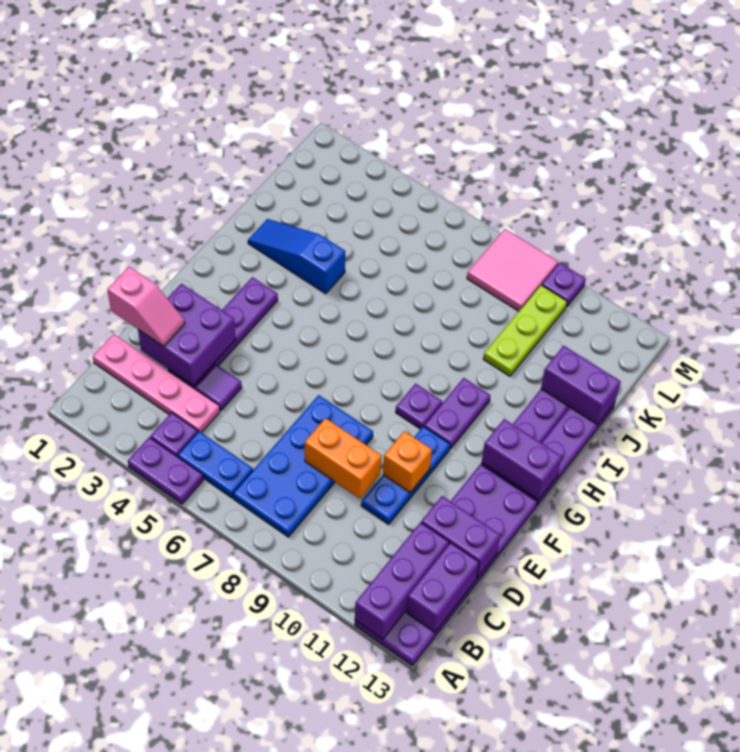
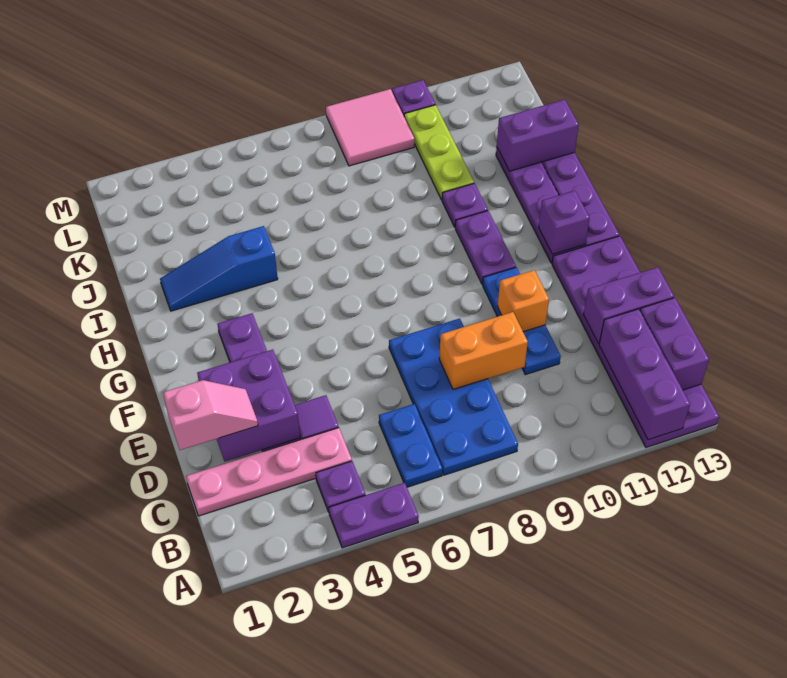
blue 1x2 plate [178,431,253,498] -> blue 1x2 plate turned to [379,404,442,487]
purple 1x1 plate [396,384,442,429] -> purple 1x1 plate moved to [442,183,488,227]
purple 1x2 brick [482,419,562,500] -> purple 1x1 brick [539,191,590,254]

